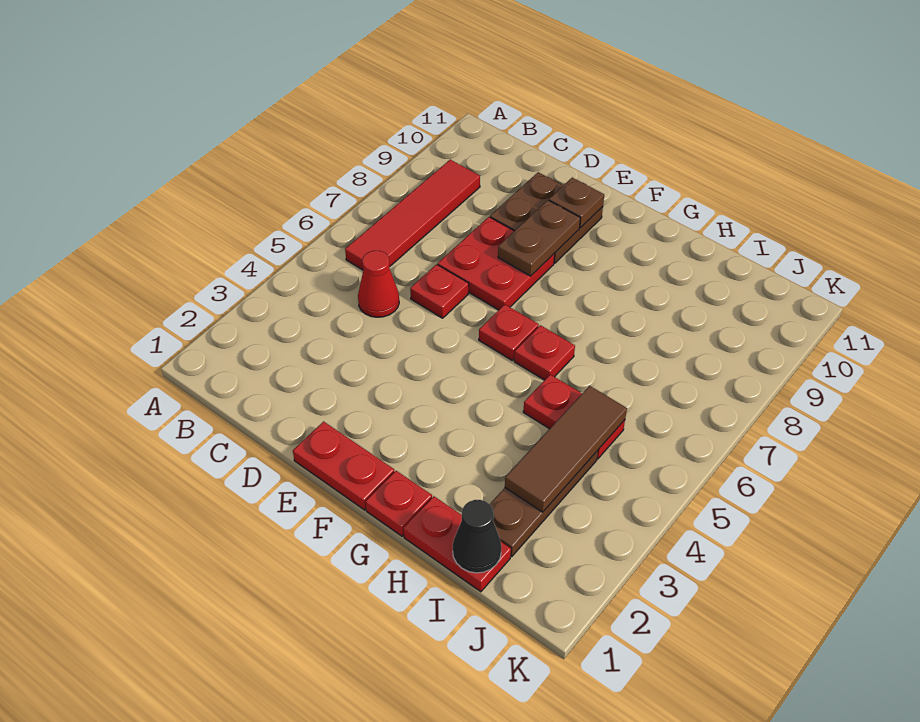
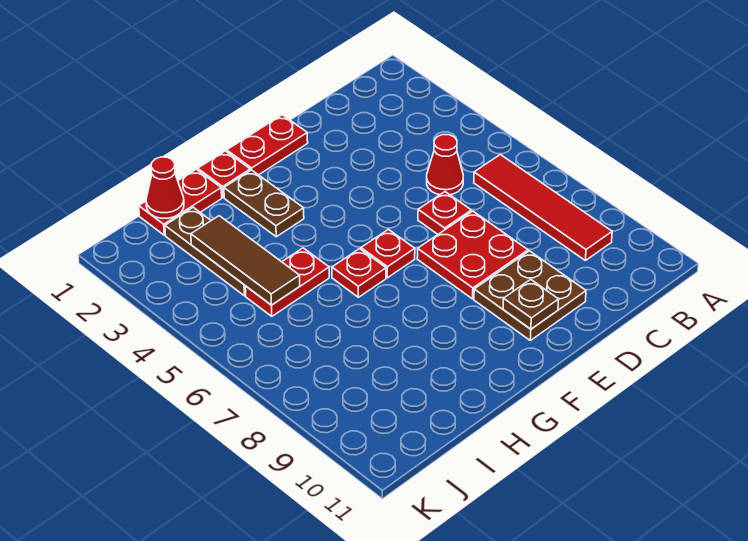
brown 1x2 plate [498,200,580,276] -> brown 1x2 plate moved to [224,170,304,237]
black 1x1 cone [453,500,502,573] -> red 1x1 cone [146,157,184,218]

